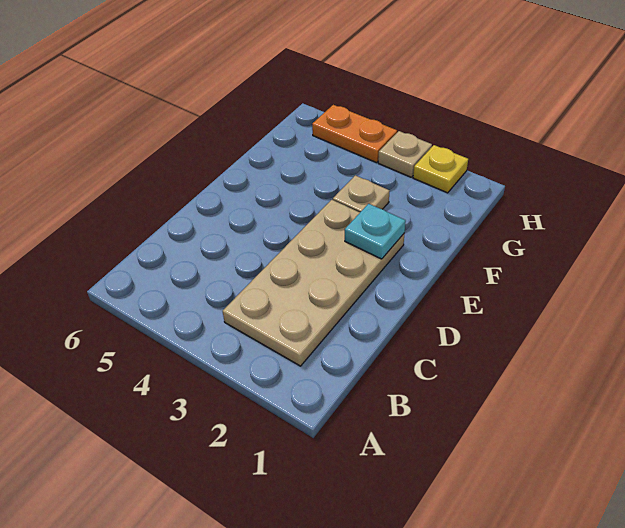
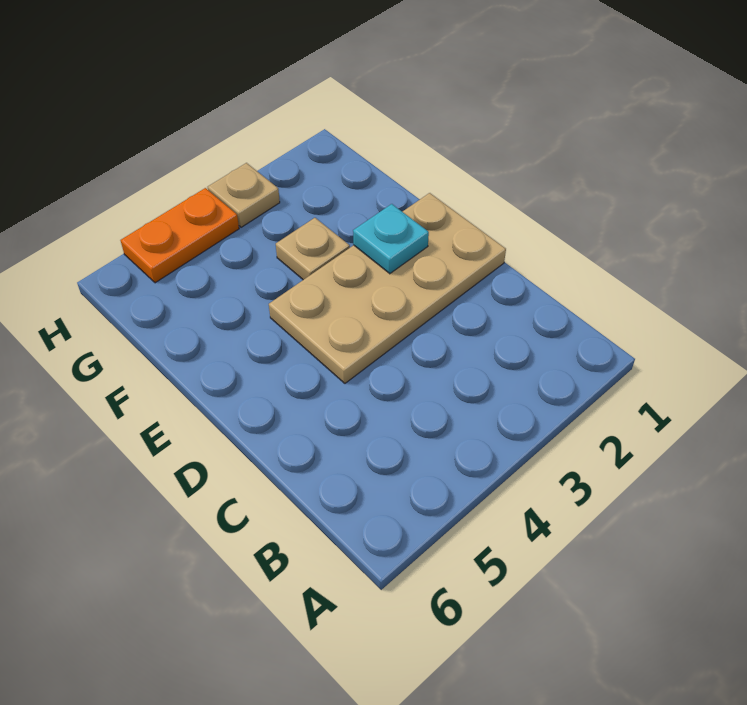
tan 2x4 plate [223,200,405,366] -> tan 2x4 plate turned to [269,193,506,383]
yellow 1x1 plate [413,145,468,193] -> none

